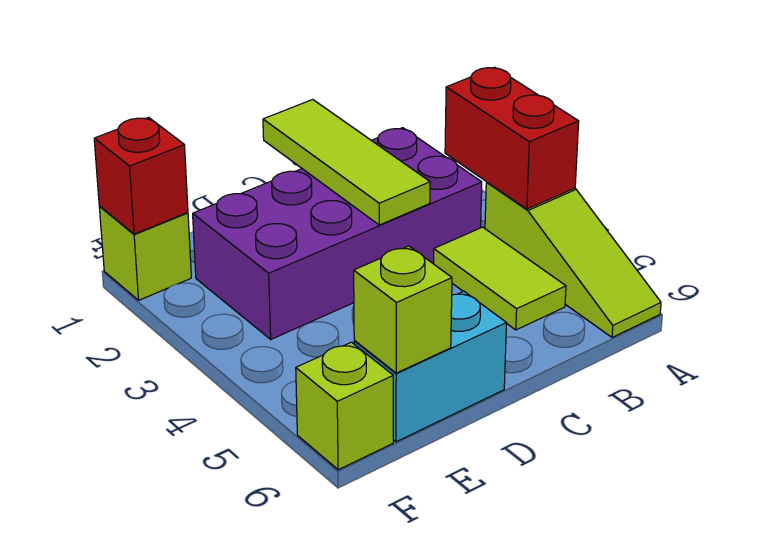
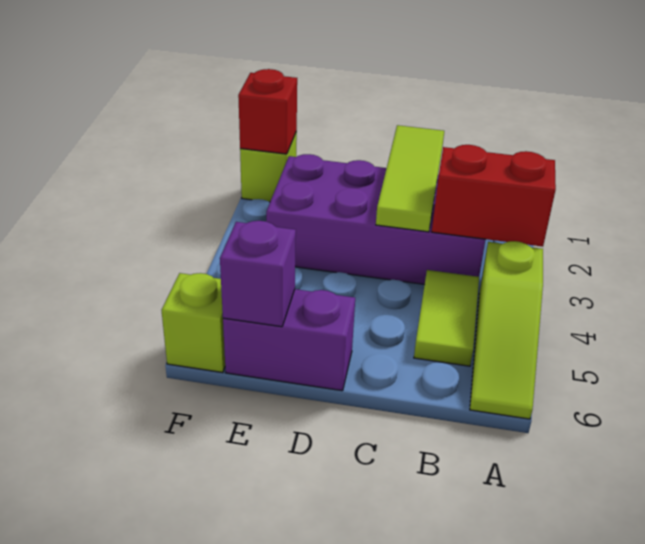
red 1x2 brick [445,67,579,209] -> red 1x2 brick turned to [432,145,556,247]
cyan 1x2 brick [354,291,507,442] -> purple 1x2 brick [223,289,355,391]
lime 1x1 brick [354,246,452,373] -> purple 1x1 brick [220,221,296,327]

